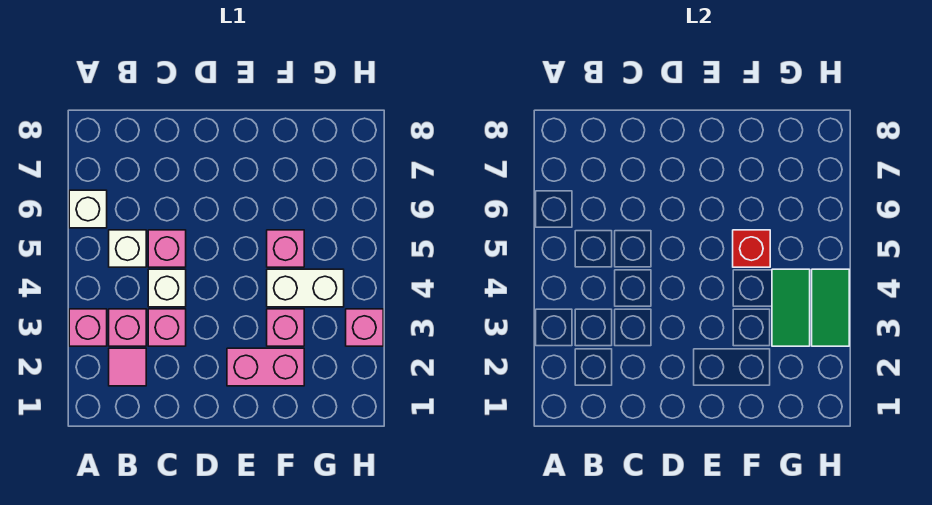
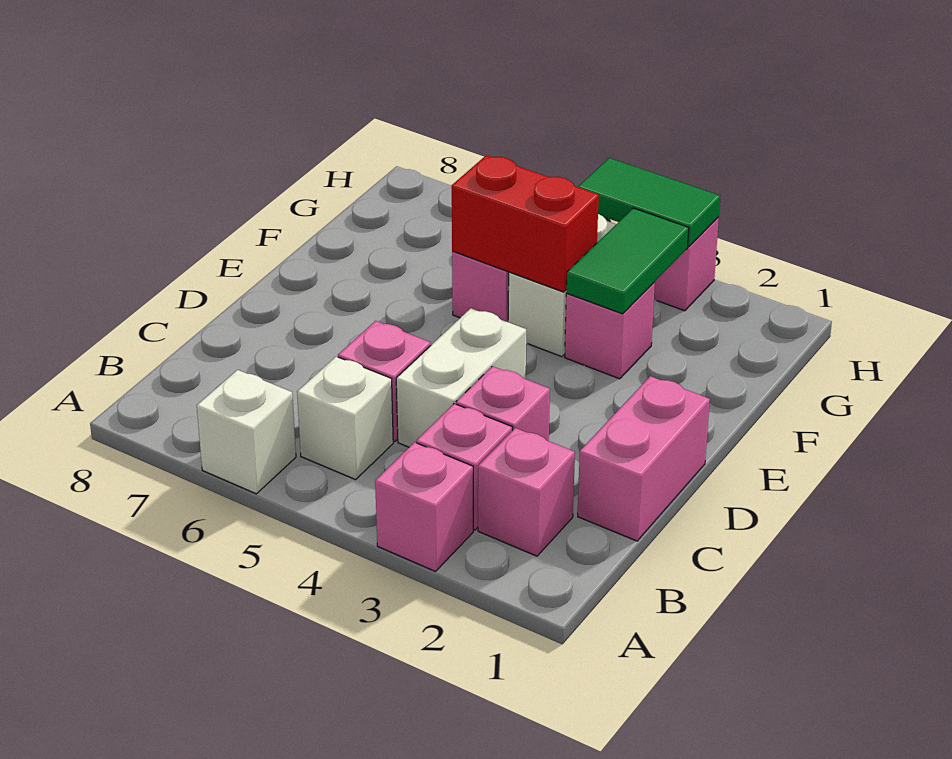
pink 1x1 tile [109,348,146,386] -> pink 1x1 brick [478,428,575,556]
white 1x1 brick [148,269,186,307] -> white 1x2 brick [396,308,526,447]
pink 1x2 brick [227,348,304,386] -> pink 1x2 brick moved to [578,376,710,541]
red 1x1 brick [733,230,770,267] -> red 1x2 brick [452,155,599,292]
green 1x2 tile [772,269,810,346] -> green 1x2 tile turned to [567,208,689,314]

